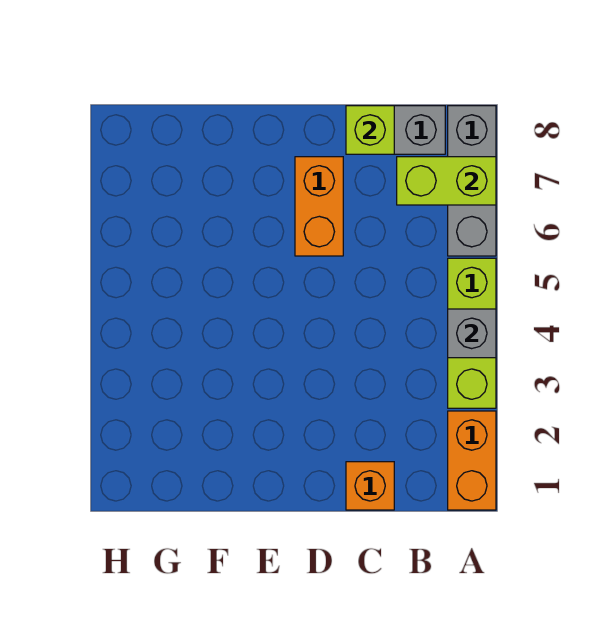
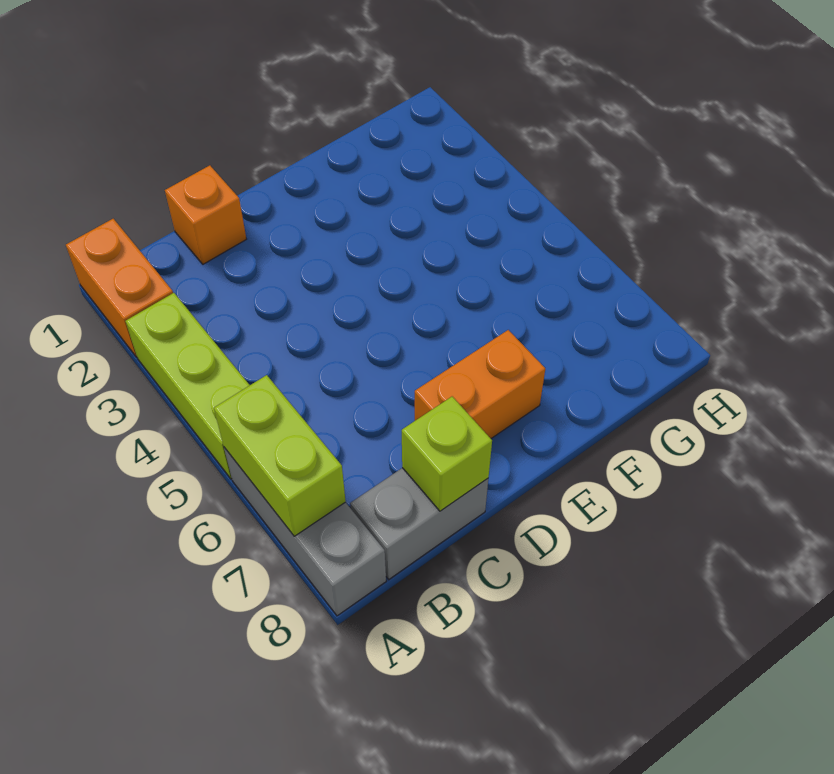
grey 1x1 brick [448,309,496,358] -> none
lime 1x2 brick [397,157,496,205] -> lime 1x2 brick turned to [214,375,346,536]
orange 1x2 brick [295,157,343,256] -> orange 1x2 brick turned to [415,330,545,438]

